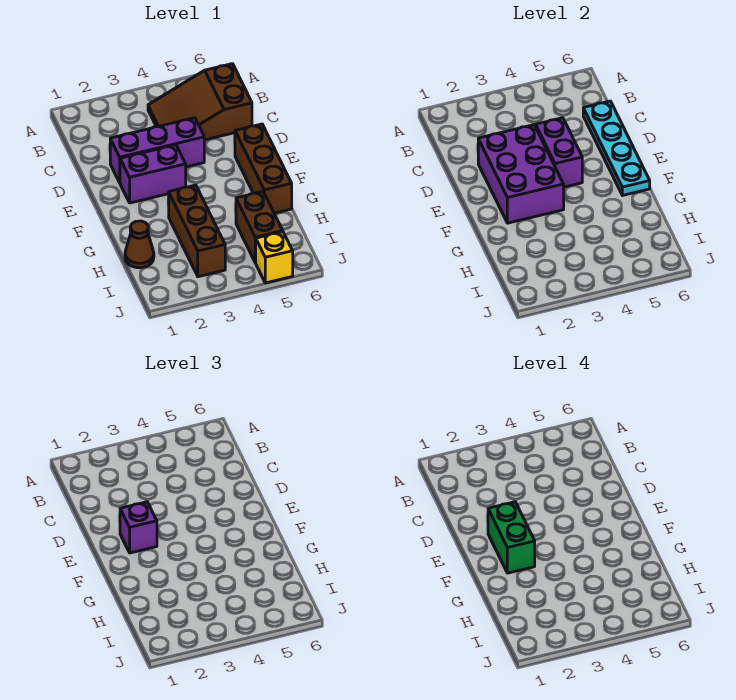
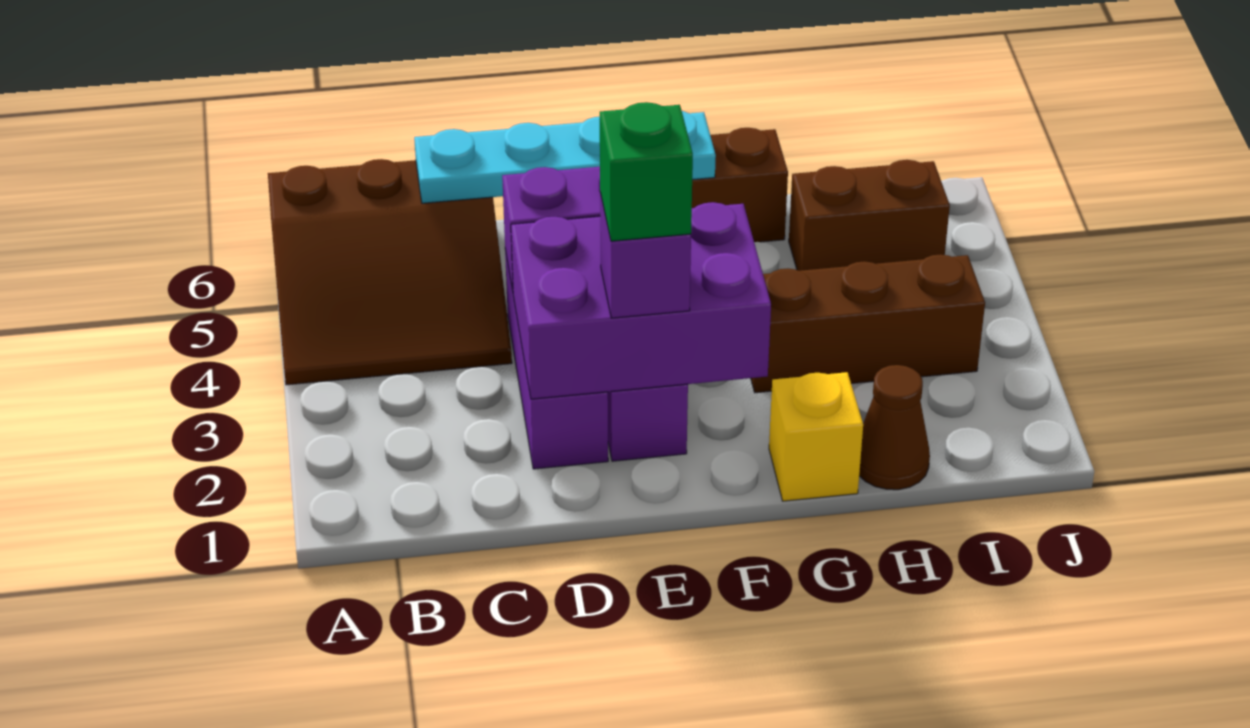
brown 2x3 slope [148,64,252,140] -> brown 3x3 slope [268,159,512,385]
green 1x2 brick [488,502,535,573] -> green 1x1 brick [600,102,693,241]
yellow 1x1 brick [256,232,293,283] -> yellow 1x1 brick moved to [769,372,863,501]

